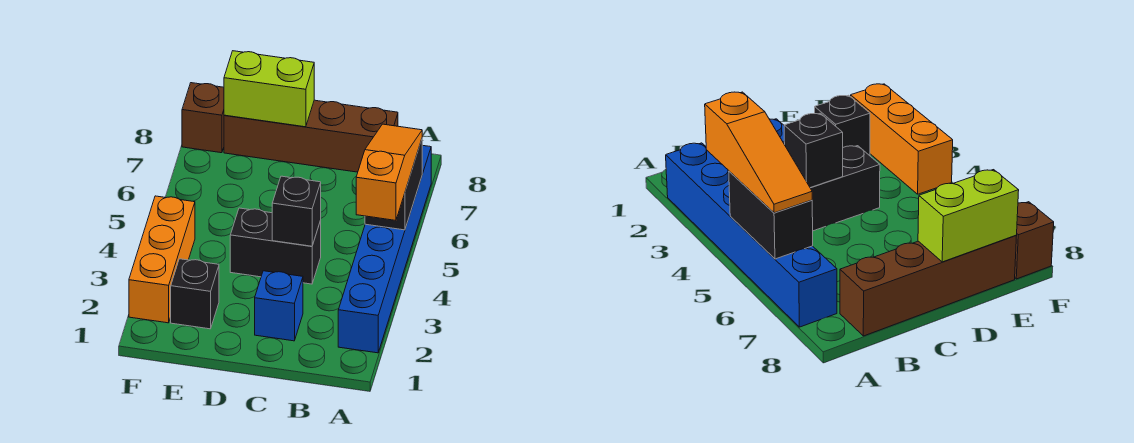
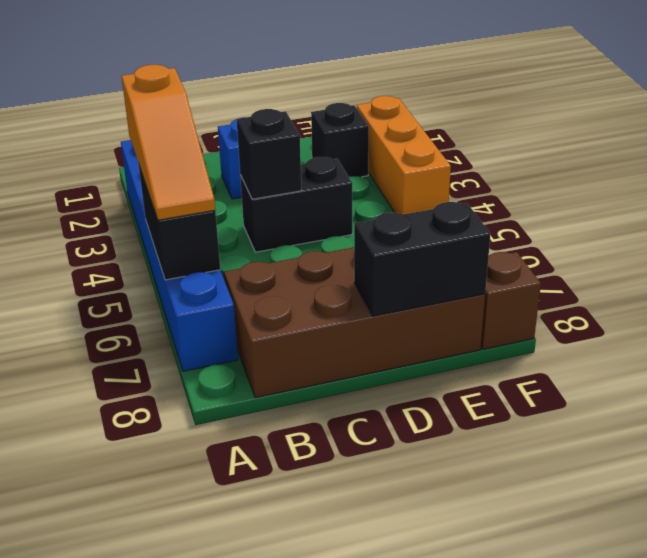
brown 1x4 brick [224,100,398,172] -> brown 2x4 brick [224,247,485,398]
lime 1x2 brick [224,51,314,127] -> black 1x2 brick [354,202,490,316]

